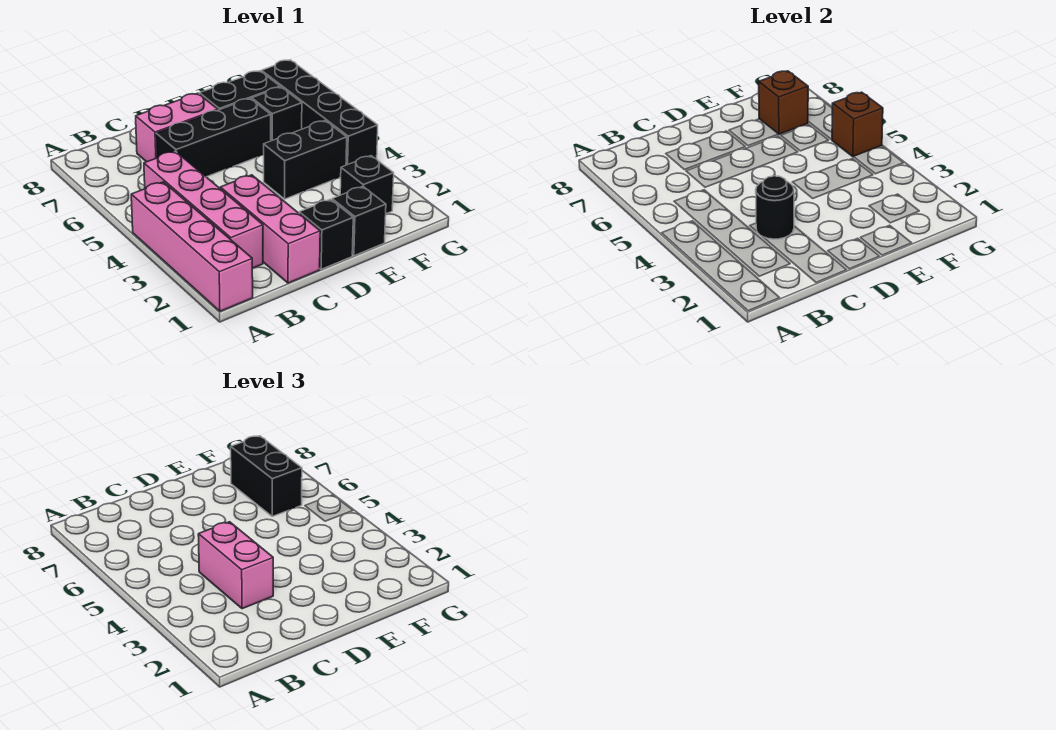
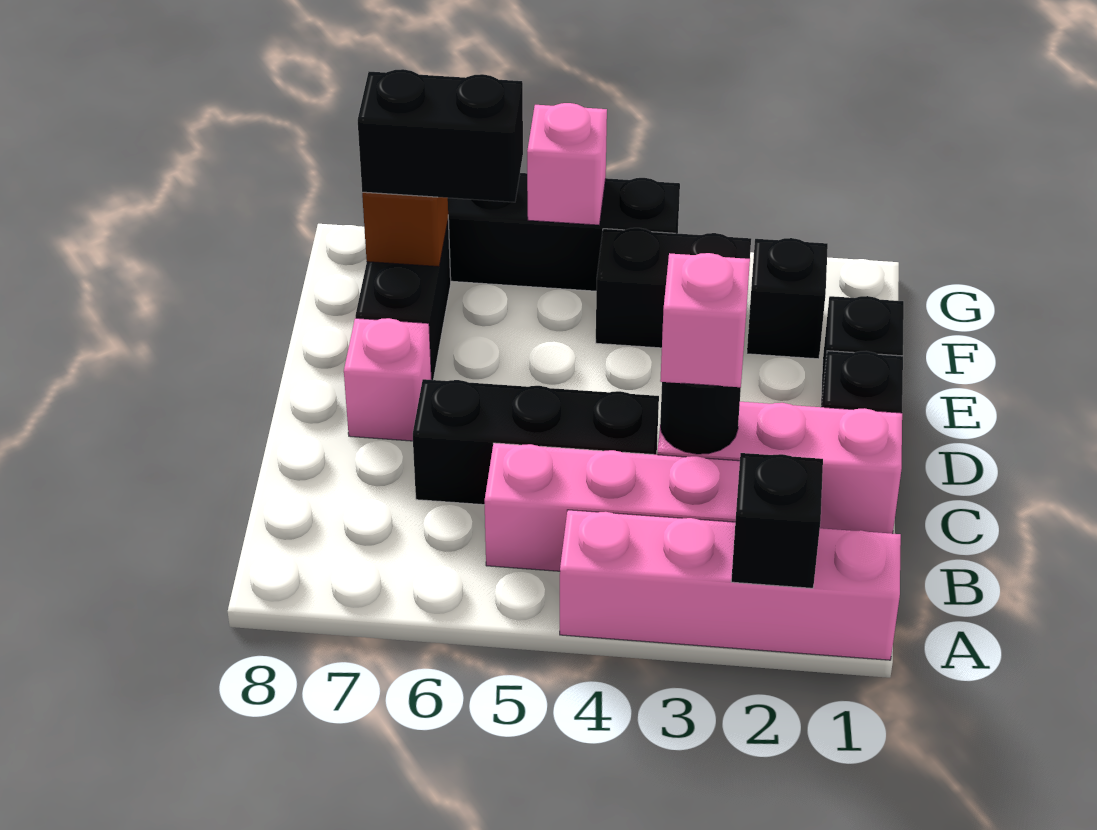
pink 1x2 brick [198,522,273,609] -> pink 1x1 brick [660,253,750,387]
black 1x3 brick [156,99,271,177] -> black 1x3 brick turned to [413,379,659,505]
pink 1x2 brick [136,93,218,162] -> pink 1x1 brick [344,318,431,441]
black 1x2 brick [264,121,347,199] -> black 1x2 brick turned to [596,228,751,348]
black 1x1 brick [252,87,302,141] -> black 1x1 brick moved to [731,453,823,588]
brown 1x1 brick [832,92,883,157] -> pink 1x1 brick [527,103,607,225]

